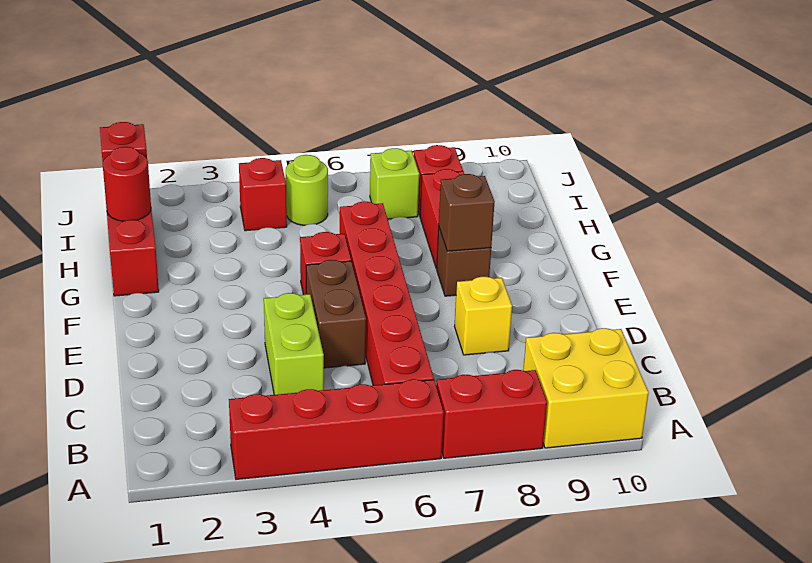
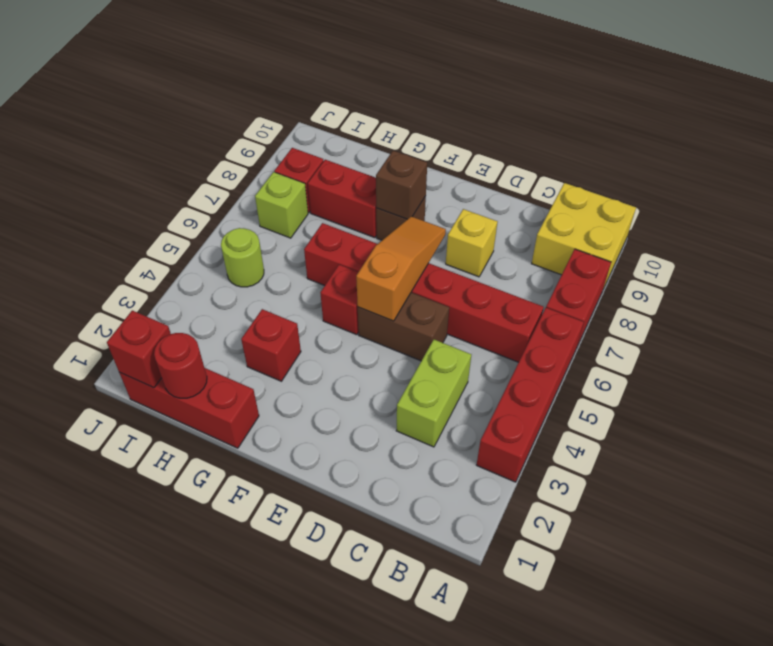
lime 1x2 brick [264,293,324,395] -> lime 1x2 brick turned to [396,340,471,447]
none -> orange 1x3 slope [356,216,446,321]
red 1x1 brick [239,158,287,231] -> red 1x1 brick moved to [241,309,301,381]

